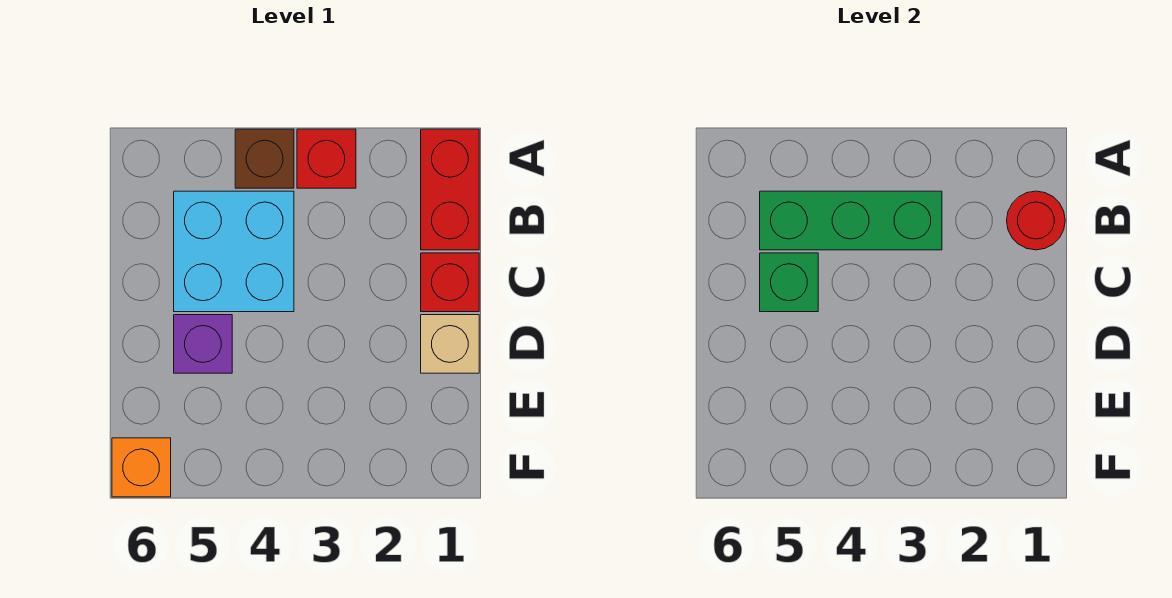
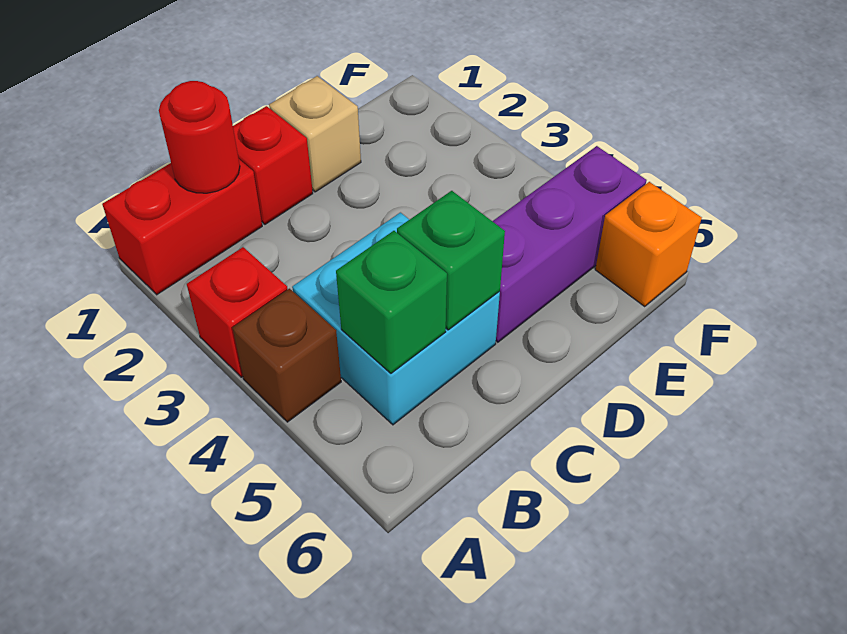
green 1x3 brick [760,191,942,250] -> green 1x1 brick [336,231,447,373]
purple 1x1 brick [174,315,232,373] -> purple 1x3 brick [492,146,647,342]

